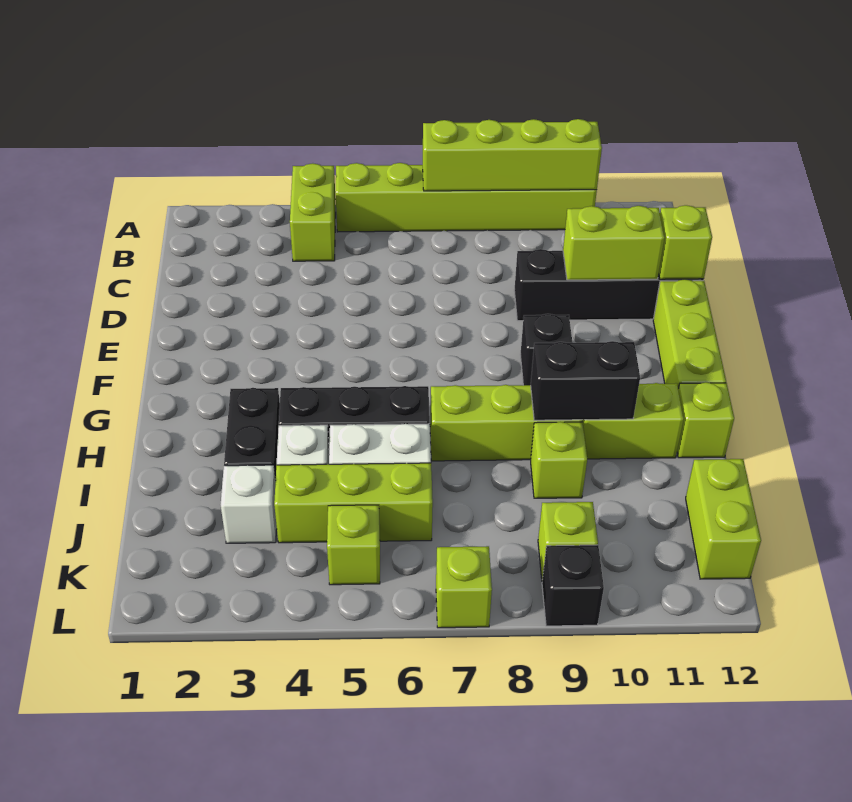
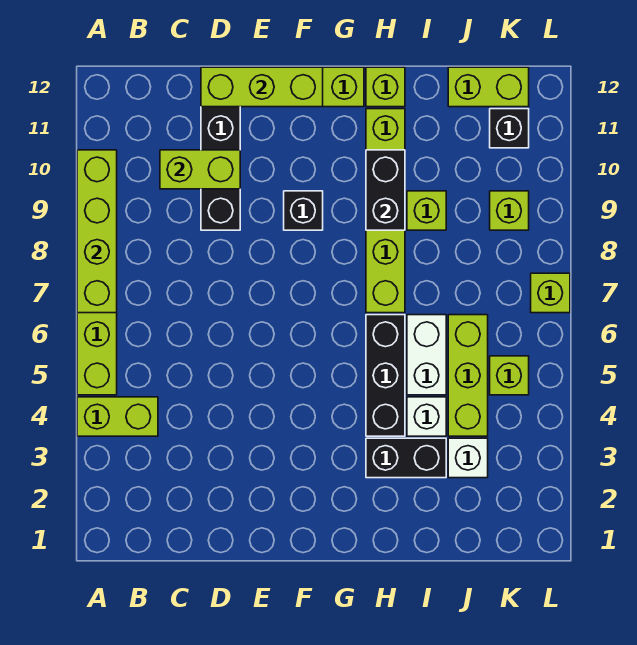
lime 1x2 brick [563,206,665,280] -> lime 1x2 brick turned to [160,150,240,189]
lime 1x1 brick [659,205,712,279] -> lime 1x3 brick [201,67,323,107]
black 1x1 brick [542,545,604,626] -> black 1x1 brick moved to [490,109,529,148]

